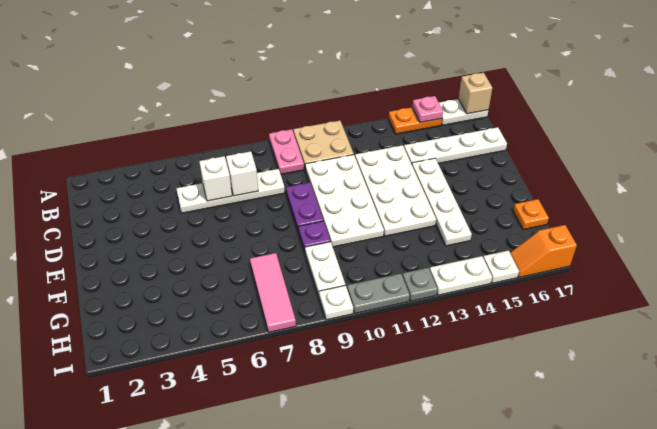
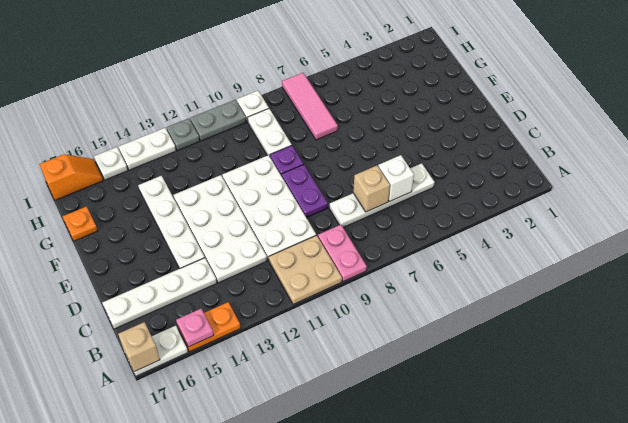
white 1x1 brick [226,151,258,196] -> tan 1x1 brick [353,165,390,212]

